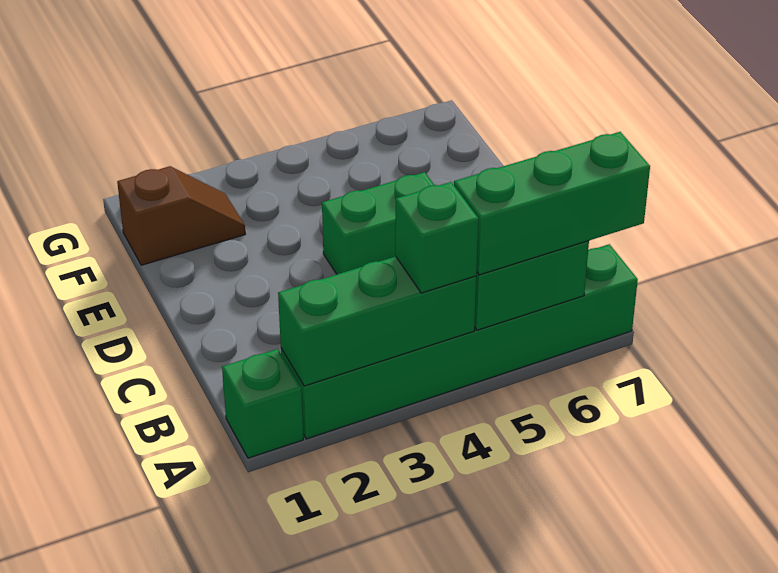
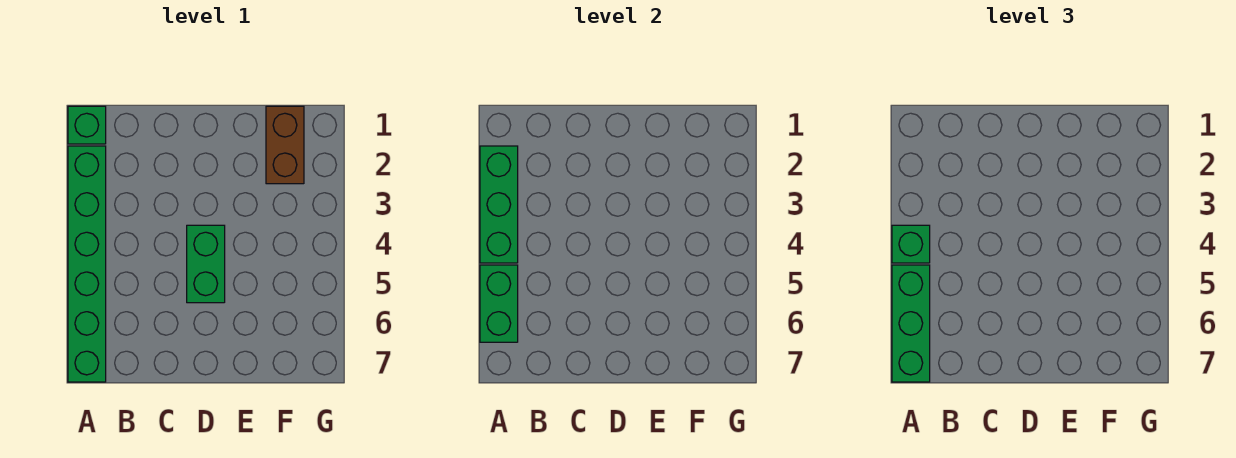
brown 1x2 slope [117,166,245,265] -> brown 1x2 brick [266,106,304,184]

